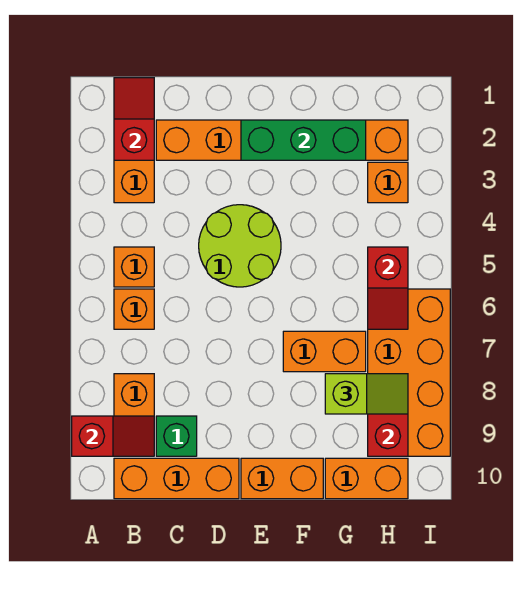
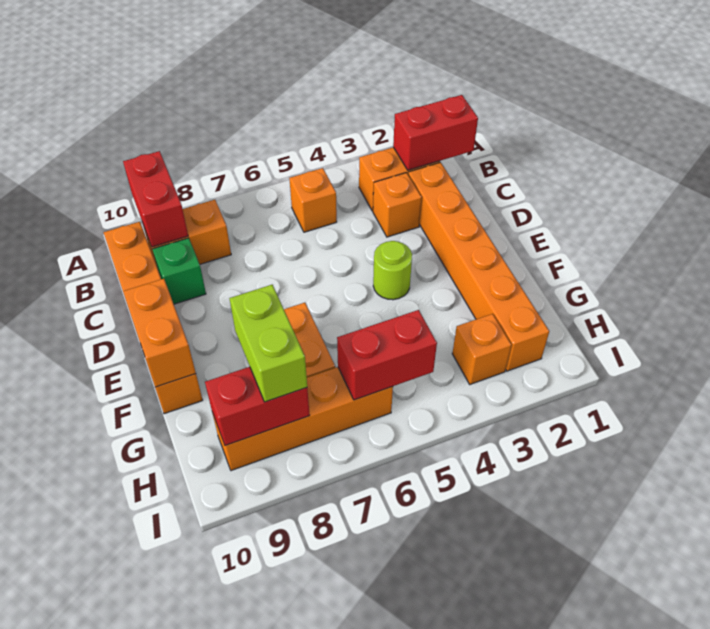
red 1x2 slope [72,416,154,456] -> red 1x2 brick [123,151,188,247]
red 1x2 slope [114,78,154,160] -> red 1x2 brick [393,95,478,170]
orange 1x1 brick [114,289,154,329] -> orange 1x1 brick moved to [373,173,422,237]
lime 2x2 round brick [199,205,281,287] -> lime 1x1 round brick [373,241,412,300]
green 1x3 brick [241,120,366,160] -> none
lime 1x2 slope [325,374,408,414] -> lime 1x2 brick [229,285,307,402]
orange 1x2 brick [325,458,408,499] -> orange 1x2 brick moved to [123,279,196,387]
red 1x2 slope [368,247,408,329] -> red 1x2 brick [337,310,437,400]
orange 2x4 brick [368,289,450,456] -> orange 1x4 brick [213,367,393,471]

